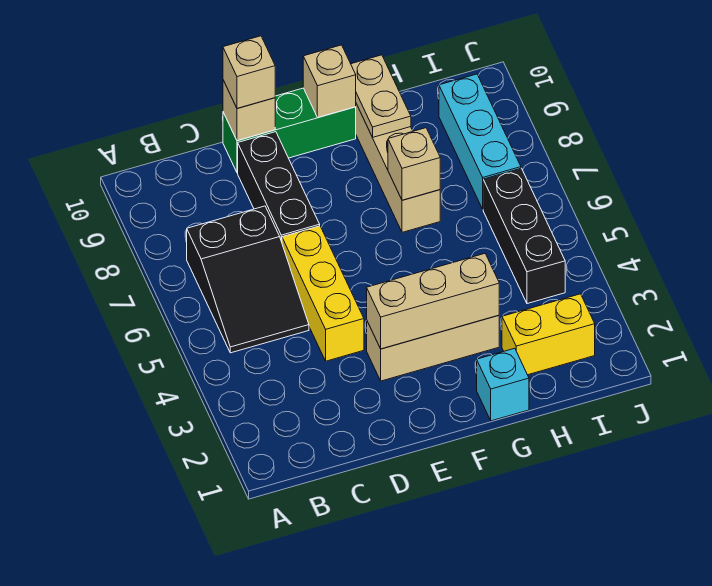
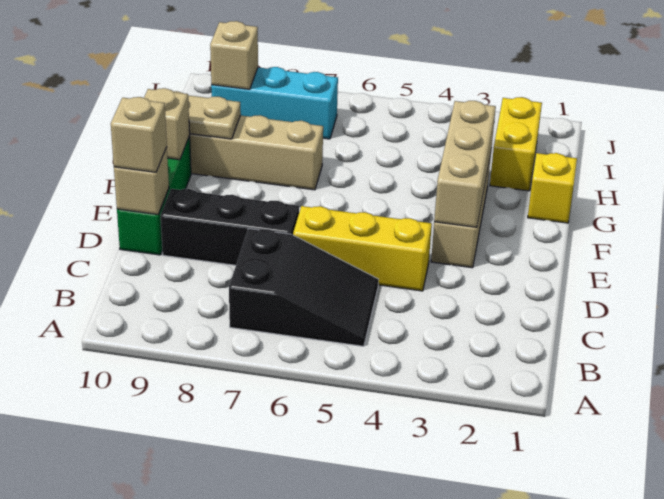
cyan 1x1 brick [477,348,529,421] -> yellow 1x1 brick [528,153,577,223]
tan 1x1 brick [388,128,440,200] -> tan 1x1 brick moved to [210,21,258,89]
black 1x3 brick [483,168,565,304] -> none

